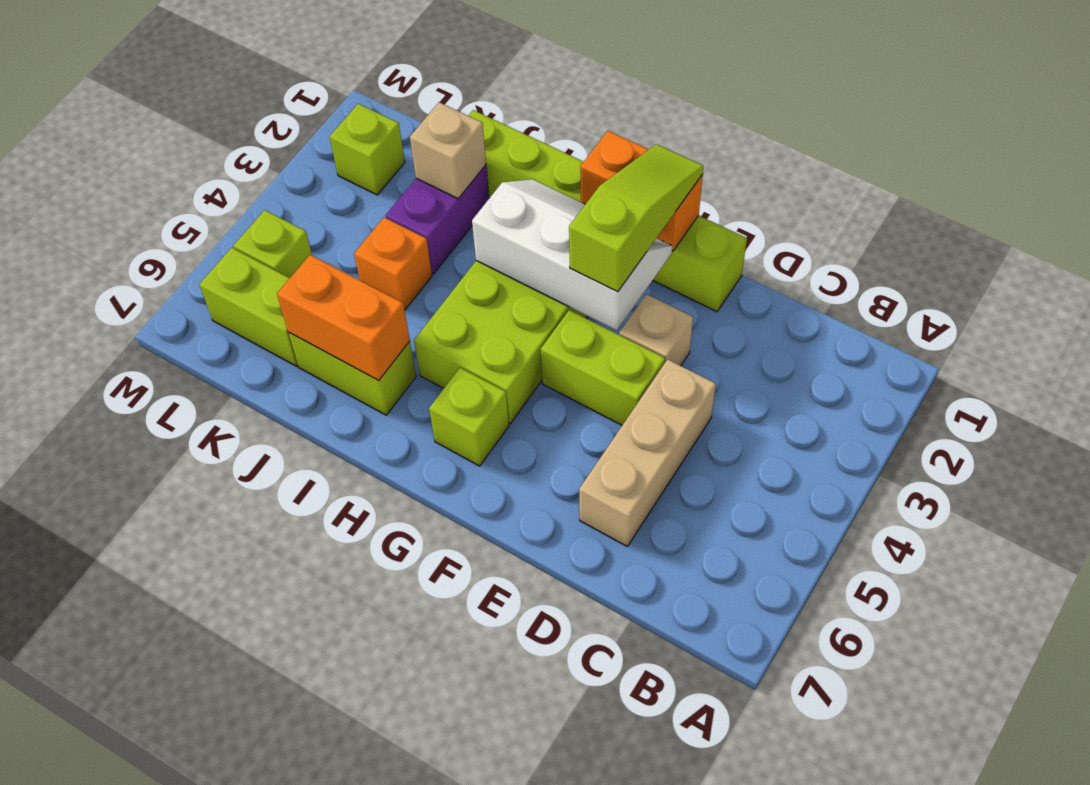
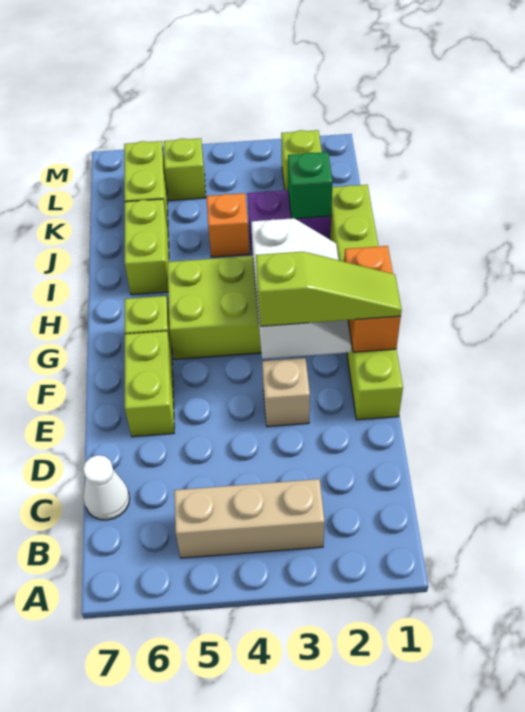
none -> white 1x1 cone [83,455,130,520]
tan 1x3 brick [579,359,716,546] -> tan 1x3 brick moved to [174,479,325,558]
lime 1x2 brick [541,310,665,425] -> lime 1x2 brick moved to [125,331,174,437]
orange 1x2 brick [277,255,410,380] -> none
tan 1x1 brick [410,102,486,199] -> green 1x1 brick [288,152,333,219]

